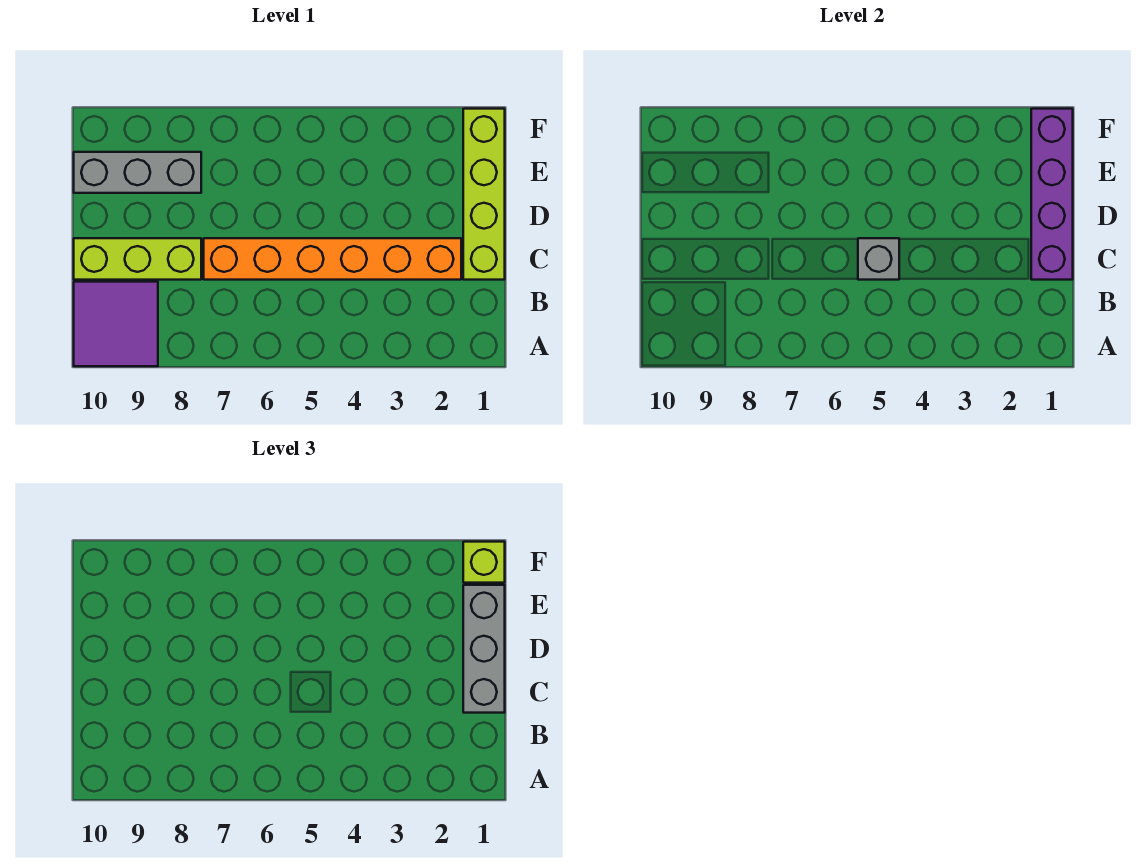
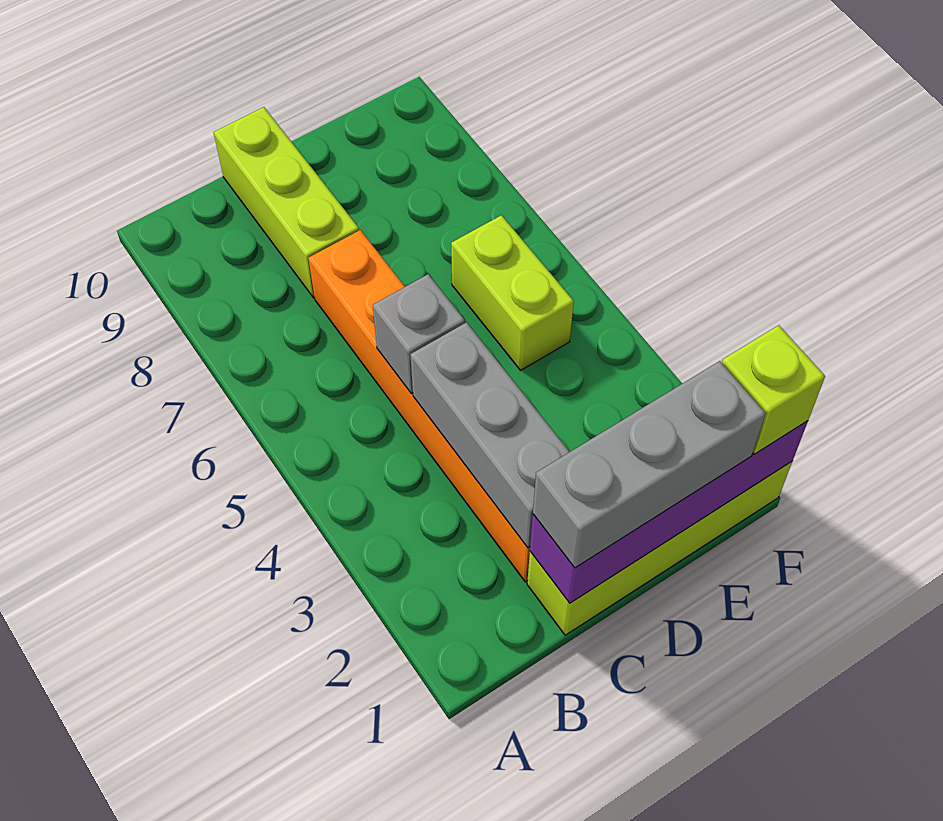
purple 2x2 tile [74,282,158,366] -> none
none -> lime 1x2 brick [451,215,574,370]
grey 1x3 brick [74,152,201,193] -> grey 1x3 brick moved to [410,322,569,548]

